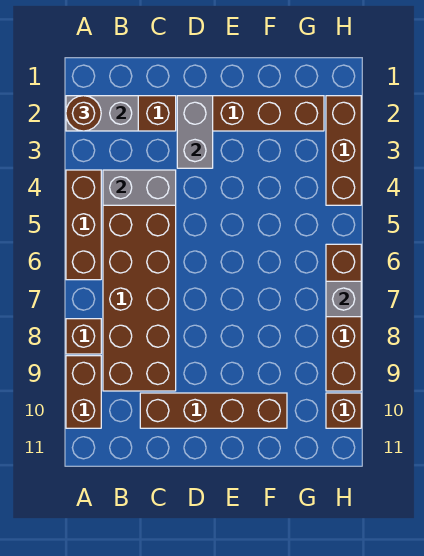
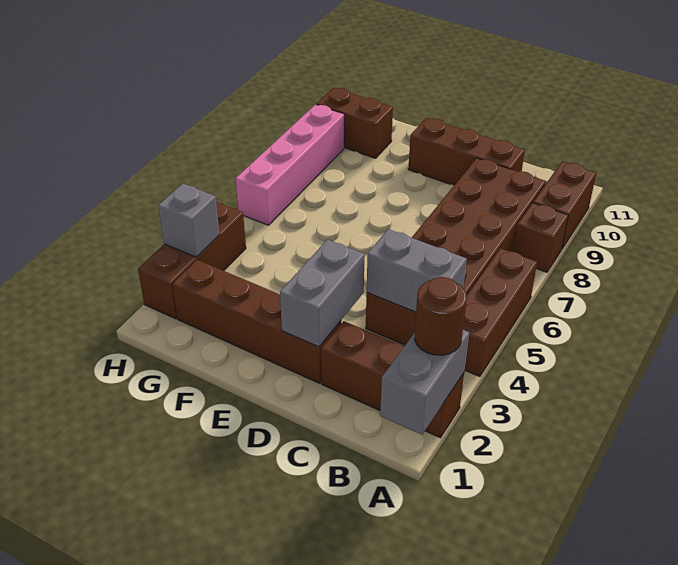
grey 1x2 brick [66,96,138,131] -> grey 1x2 brick turned to [380,330,469,435]
brown 1x4 brick [140,393,287,428] -> brown 1x3 brick [408,118,525,185]
brown 1x4 brick [326,244,361,391] -> pink 1x4 brick [236,105,344,225]
grey 1x1 brick [326,281,361,317] -> grey 1x1 brick moved to [158,184,220,257]
brown 1x1 brick [326,393,361,428] -> brown 1x2 brick [316,88,393,158]

